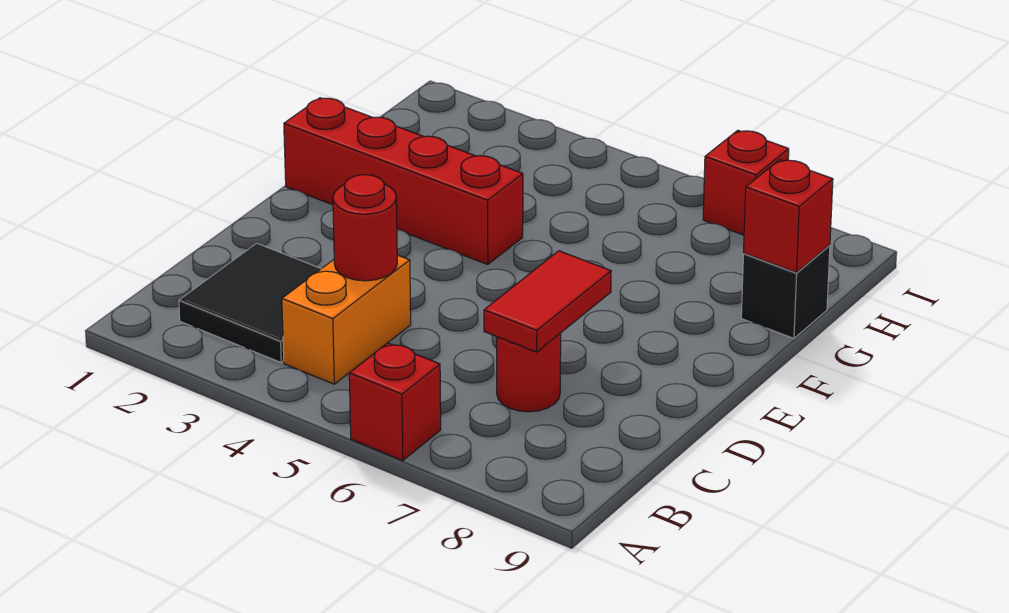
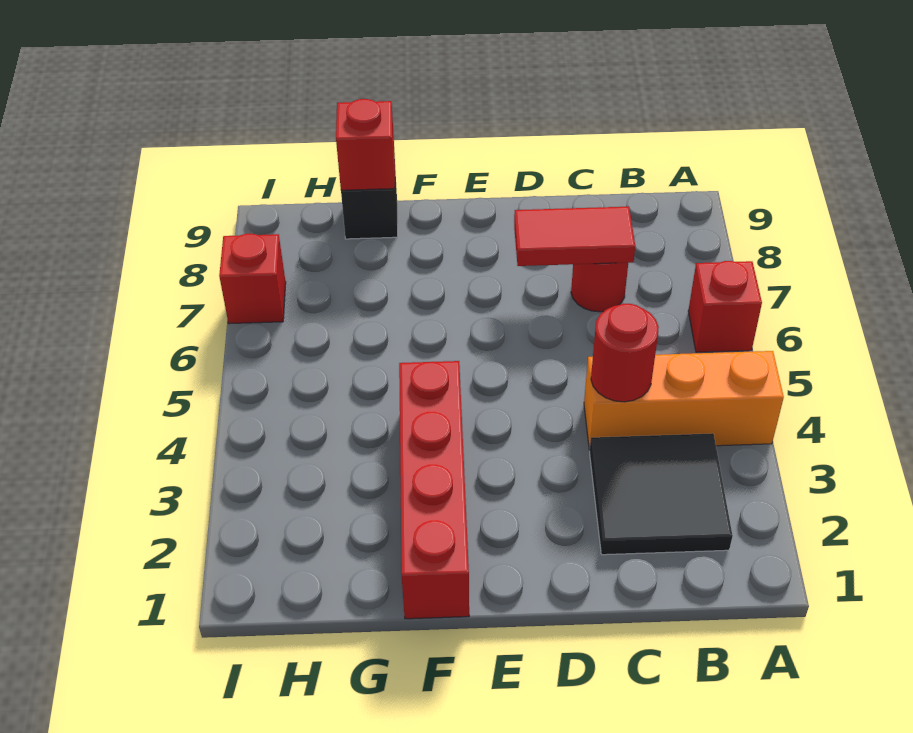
orange 1x2 brick [282,255,411,384] -> orange 1x3 brick [584,351,784,450]

